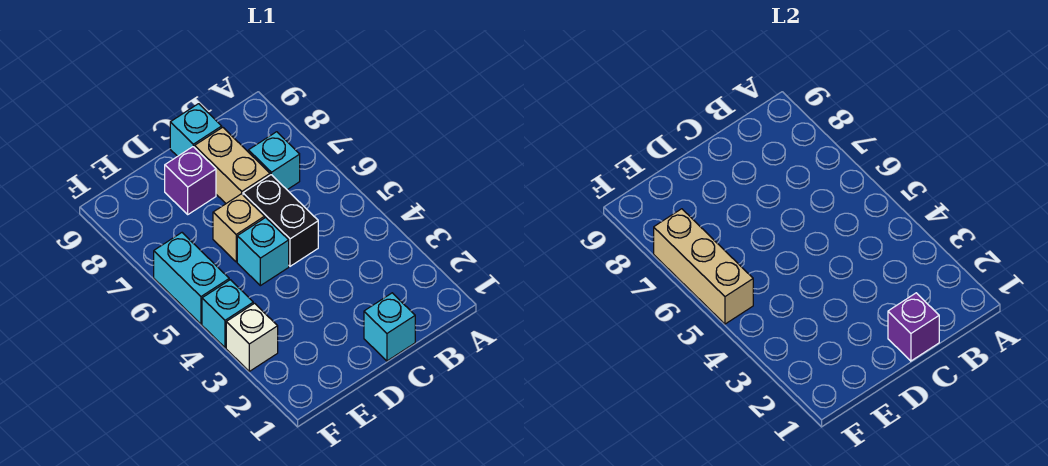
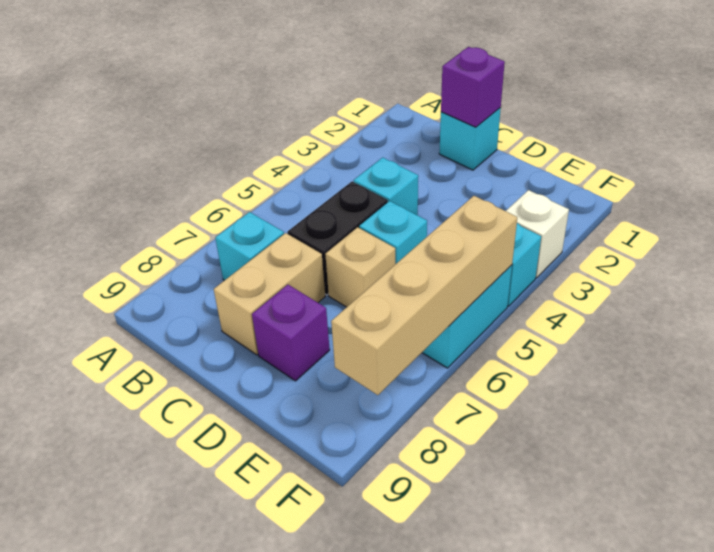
cyan 1x1 brick [170,104,222,156] -> cyan 1x1 brick moved to [354,157,418,215]
tan 1x3 brick [654,209,753,324] -> tan 1x4 brick [331,196,517,395]

